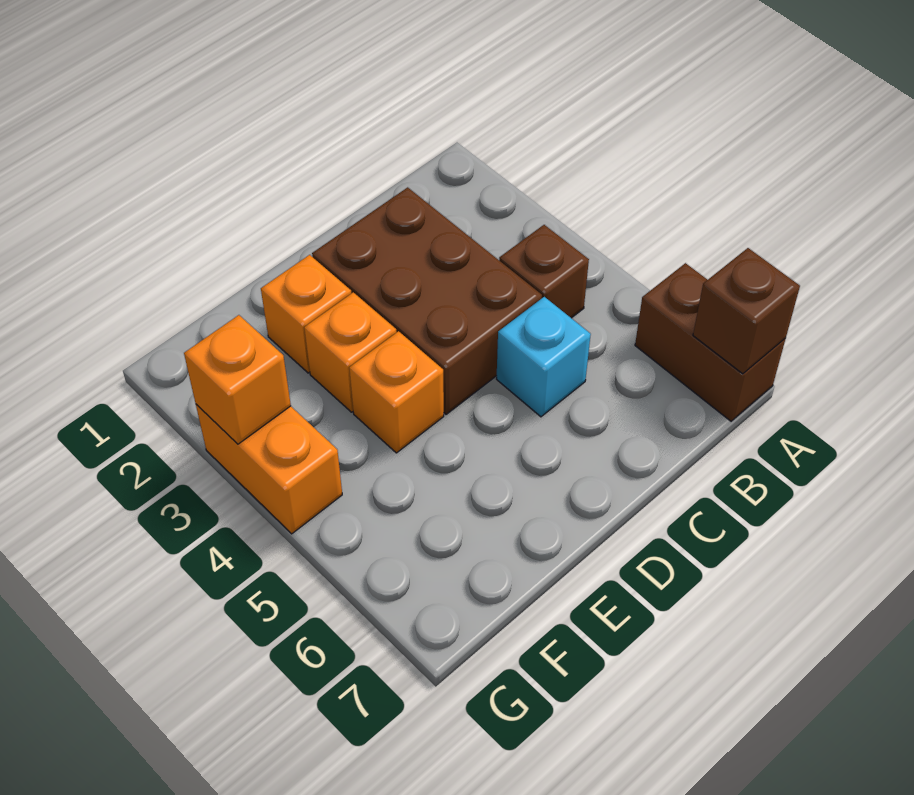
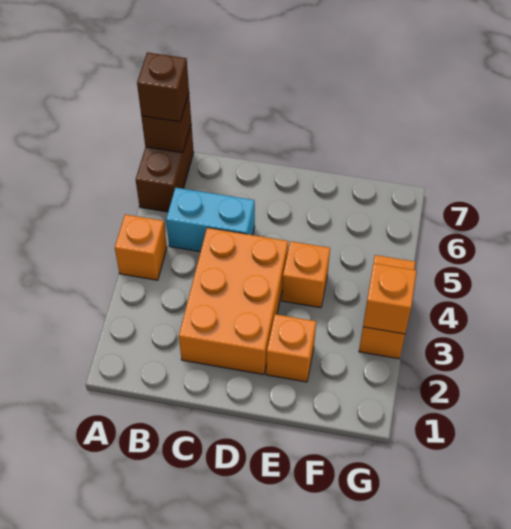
brown 1x1 brick [499,225,589,318] -> brown 1x1 brick moved to [137,52,189,122]
brown 2x3 brick [312,187,542,415] -> orange 2x3 brick [179,228,288,374]
cyan 1x1 brick [497,297,591,417] -> cyan 1x2 brick [166,187,255,252]
orange 1x1 brick [304,292,397,412] -> orange 1x1 brick moved to [115,214,167,280]

